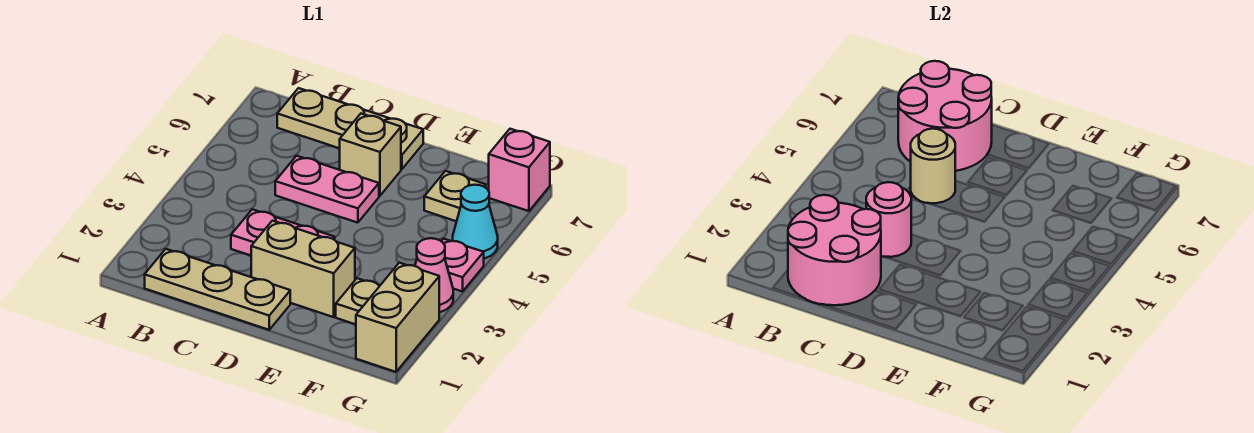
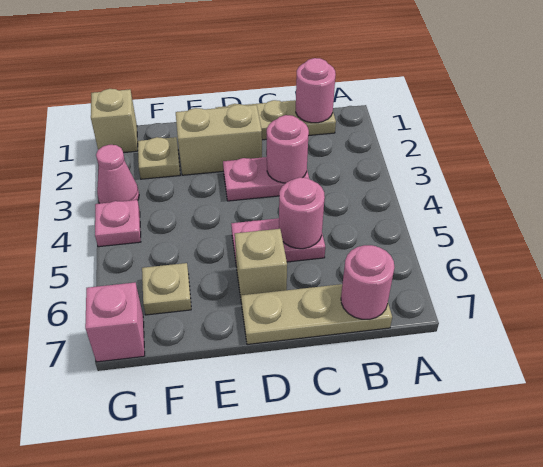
pink 2x2 round brick [788,195,881,305] -> pink 1x1 round brick [296,58,336,123]
pink 2x2 round brick [898,61,992,171] -> pink 1x1 round brick [341,245,395,319]
tan 1x1 round brick [911,129,955,203] -> pink 1x1 round brick [279,177,325,249]
tan 1x2 brick [356,263,439,372] -> tan 1x1 brick [91,89,138,153]
cyan 1x1 cone [453,185,498,259] -> none

